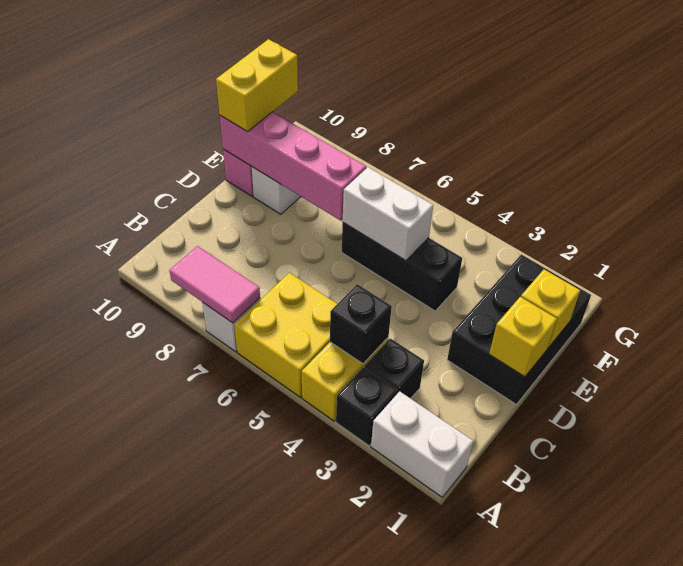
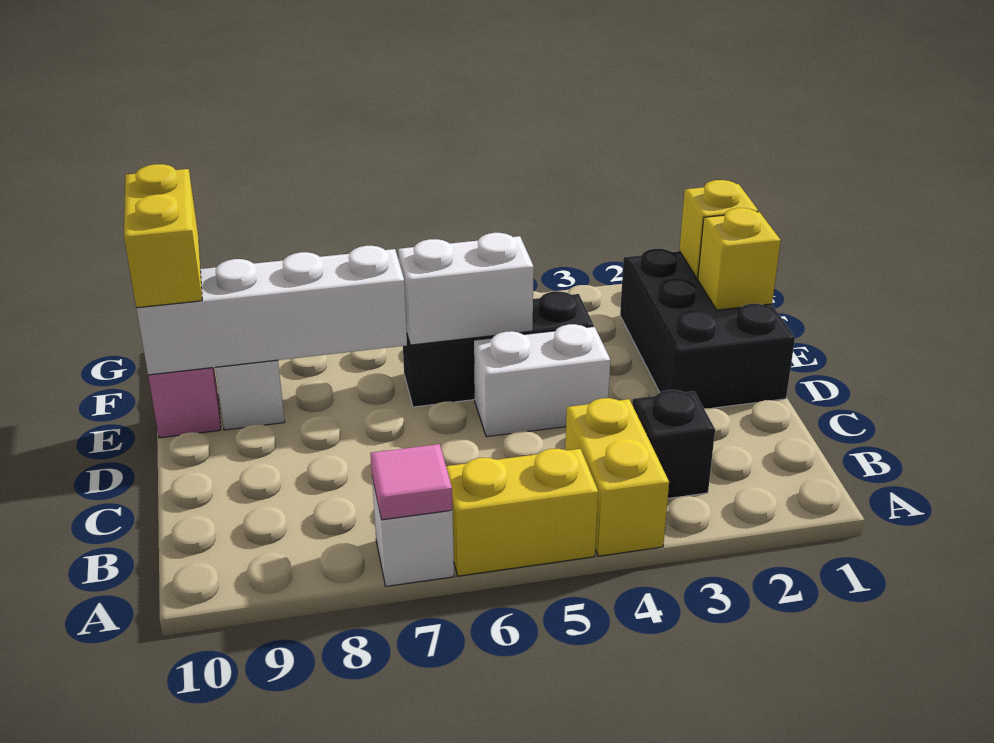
white 1x2 brick [371,391,473,497] -> white 1x2 brick moved to [474,324,610,437]
black 1x1 brick [336,367,398,446] -> none
yellow 2x2 brick [234,273,337,397] -> yellow 1x2 brick [446,449,598,576]
pink 1x2 tile [169,246,260,323] -> pink 1x1 tile [371,444,453,520]
black 1x1 brick [330,284,392,364] -> none
yellow 1x1 brick [489,297,557,377] -> yellow 1x1 brick moved to [679,180,758,279]
pink 1x4 brick [220,112,366,221] -> white 1x4 brick [136,246,407,375]

